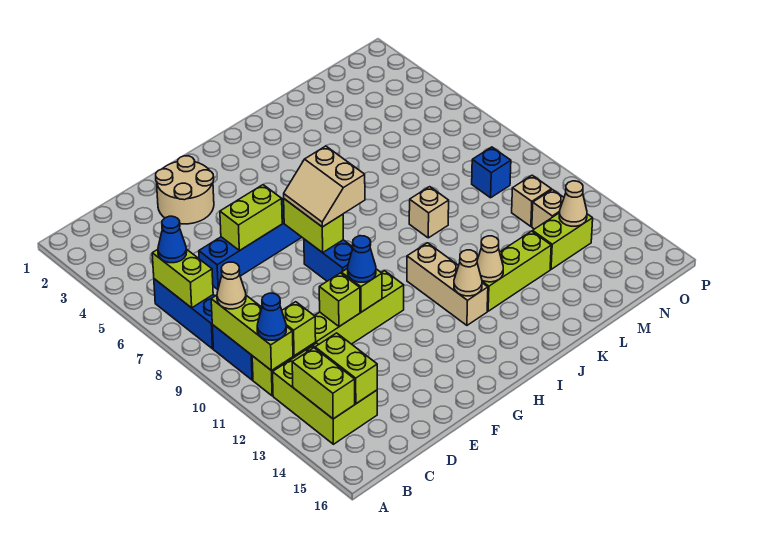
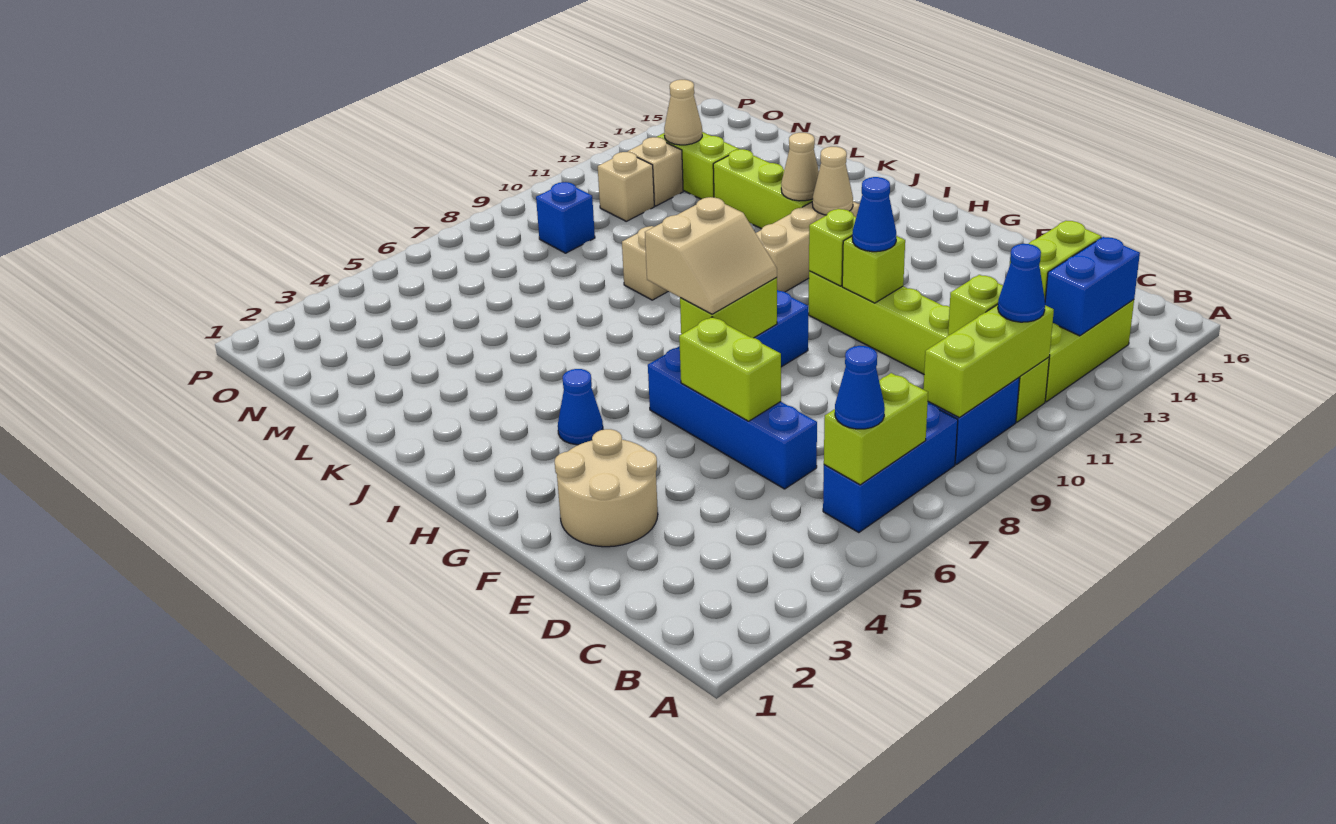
tan 1x1 cone [217,262,246,309] -> none
lime 1x2 brick [292,348,355,419] -> blue 1x2 brick [1045,237,1140,336]
lime 1x1 brick [319,273,360,327] -> lime 1x1 brick moved to [809,209,856,286]
none -> blue 1x1 cone [558,369,603,445]

